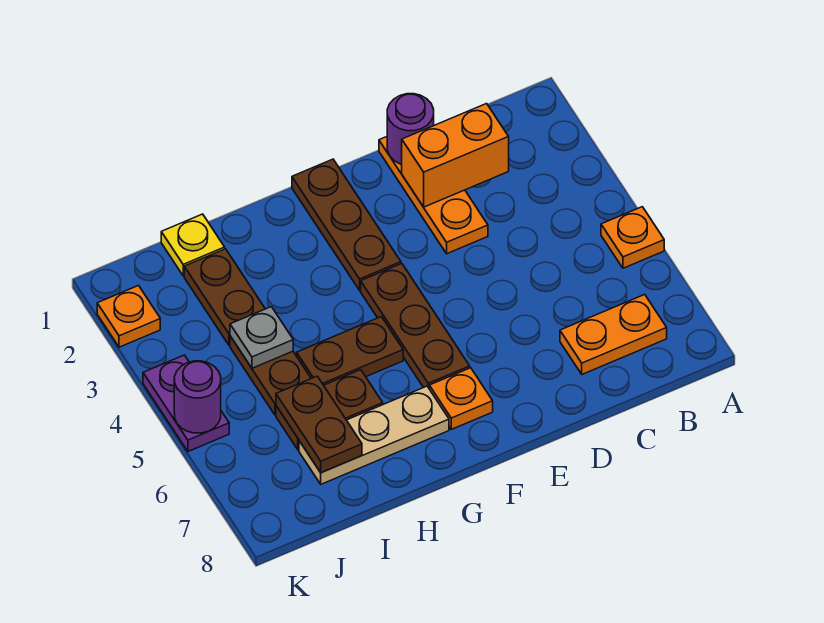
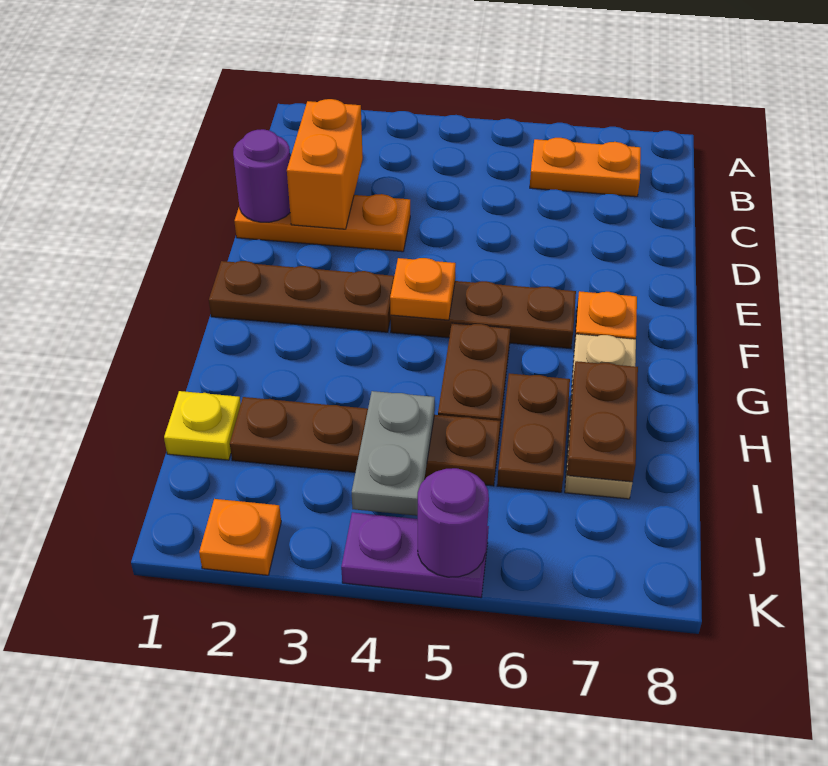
orange 1x1 plate [601,207,664,268] -> orange 1x1 plate moved to [390,258,456,320]
orange 1x2 plate [560,295,667,374] -> orange 1x2 plate turned to [530,138,641,197]
grey 1x1 plate [230,307,293,368] -> grey 1x2 plate [352,391,435,516]
brown 1x2 plate [276,376,362,472] -> brown 1x2 plate turned to [567,361,638,482]

